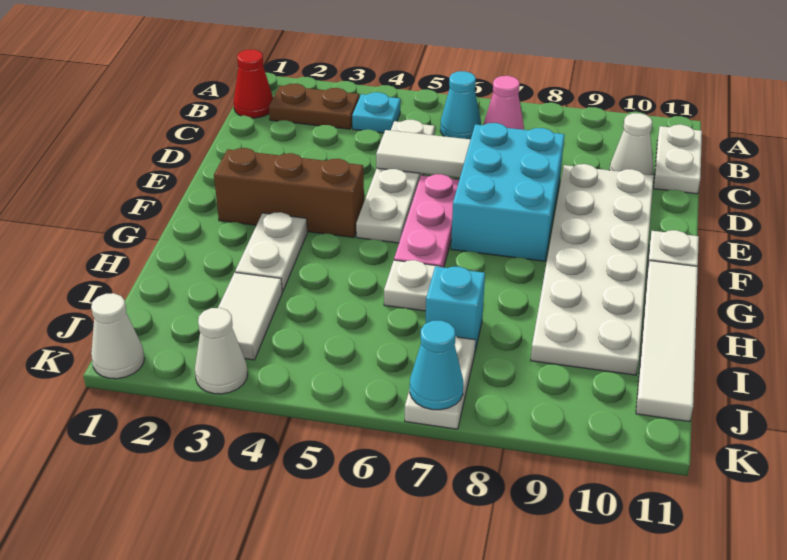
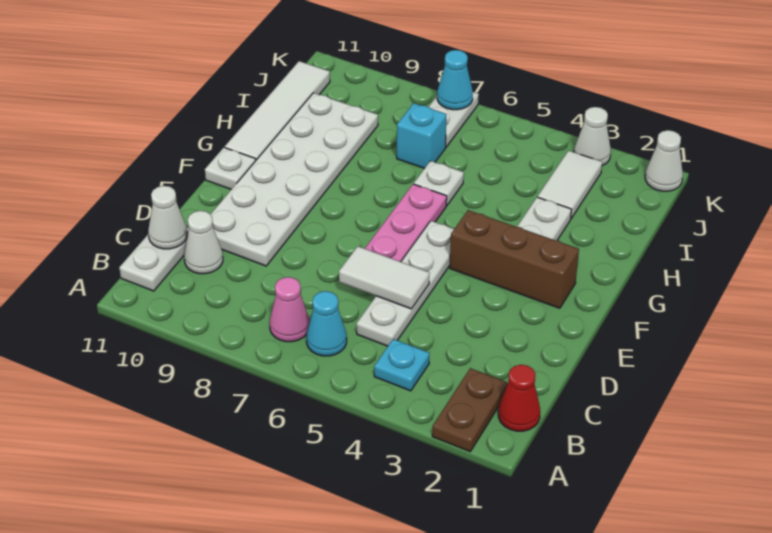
brown 1x2 plate [269,84,359,129] -> brown 1x2 plate turned to [432,368,508,451]
none -> white 1x1 cone [148,186,187,249]
cyan 2x3 brick [451,123,565,261] -> none

